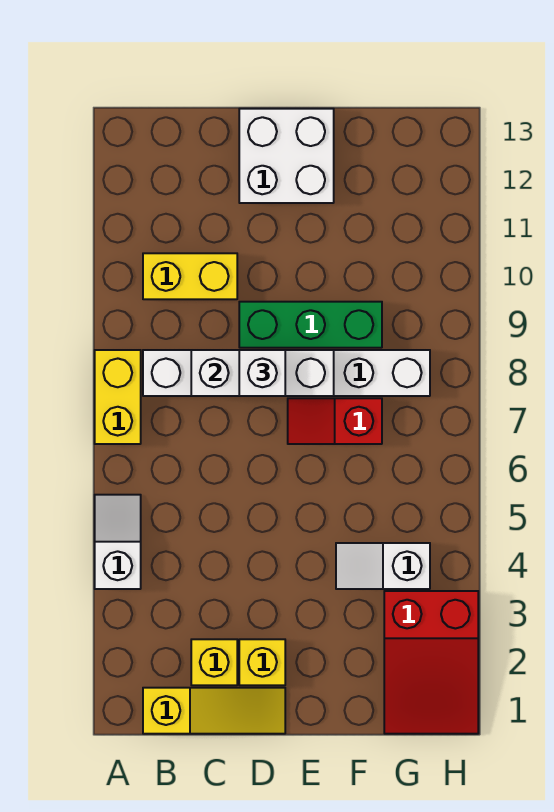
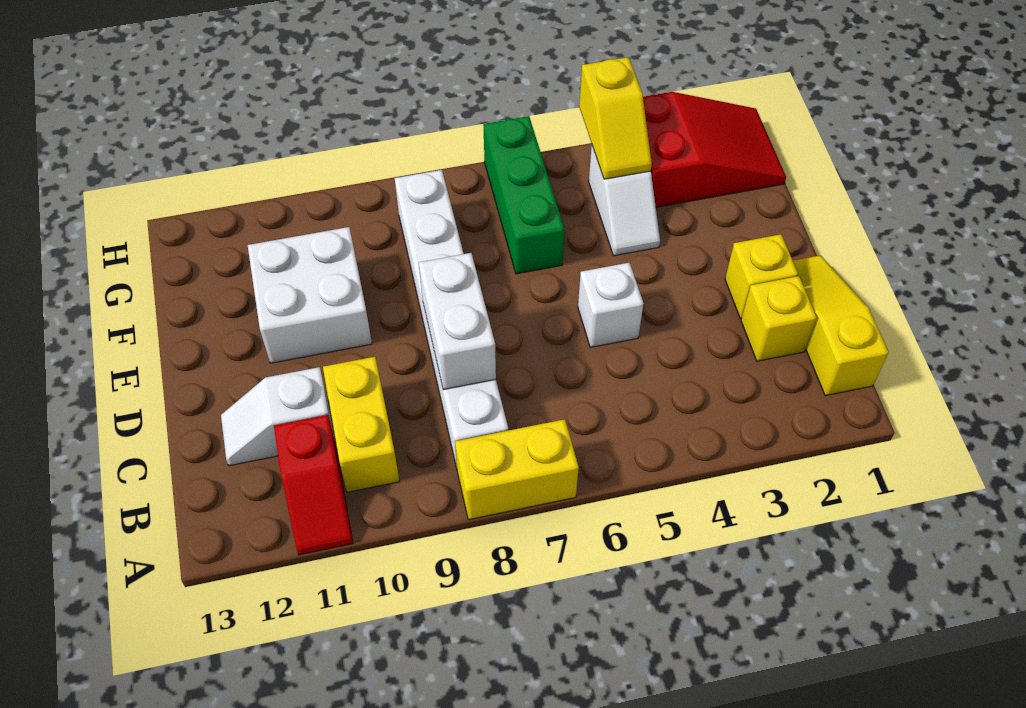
white 1x2 slope [95,495,141,589] -> white 1x2 slope moved to [221,367,335,466]
white 1x3 brick [191,350,334,396] -> white 1x2 brick [419,253,496,390]
white 1x1 brick [239,350,285,396] -> white 1x1 brick moved to [578,263,644,347]
green 1x3 brick [239,302,382,348] -> green 1x3 brick moved to [483,116,564,274]
white 2x2 brick [239,109,334,203] -> white 2x2 brick moved to [248,227,372,363]
red 1x2 slope [288,398,382,444] -> red 1x2 slope moved to [274,415,353,555]
none -> yellow 1x2 slope [579,57,652,179]

